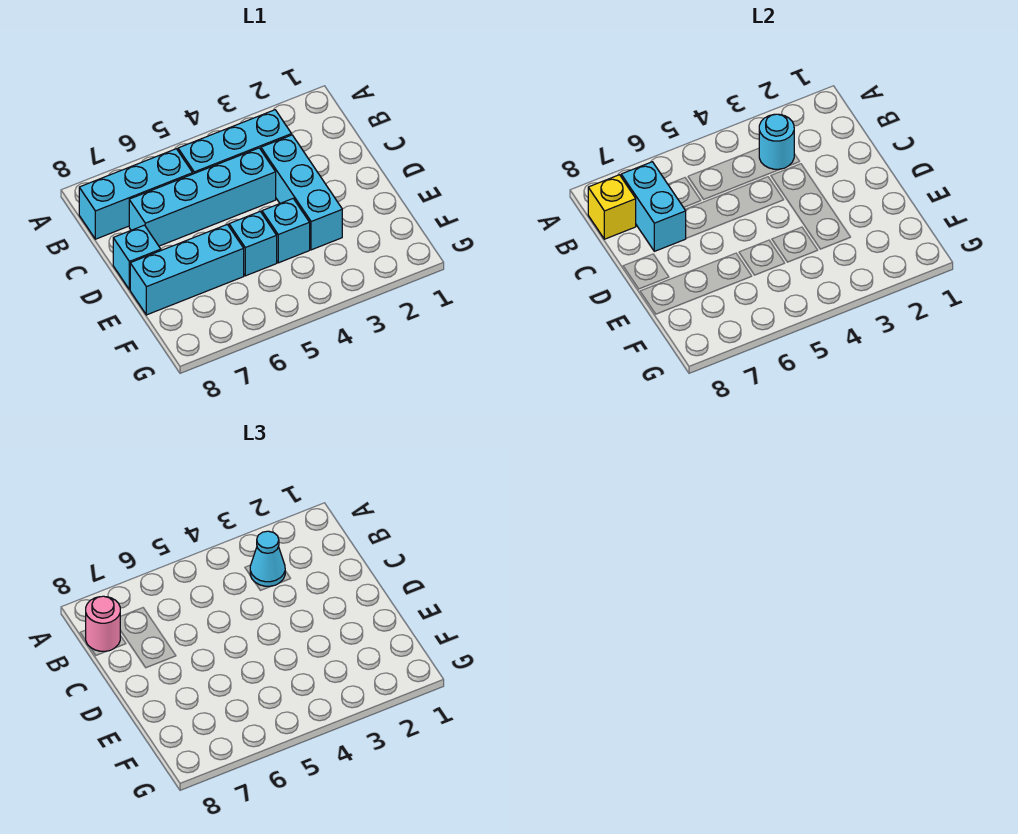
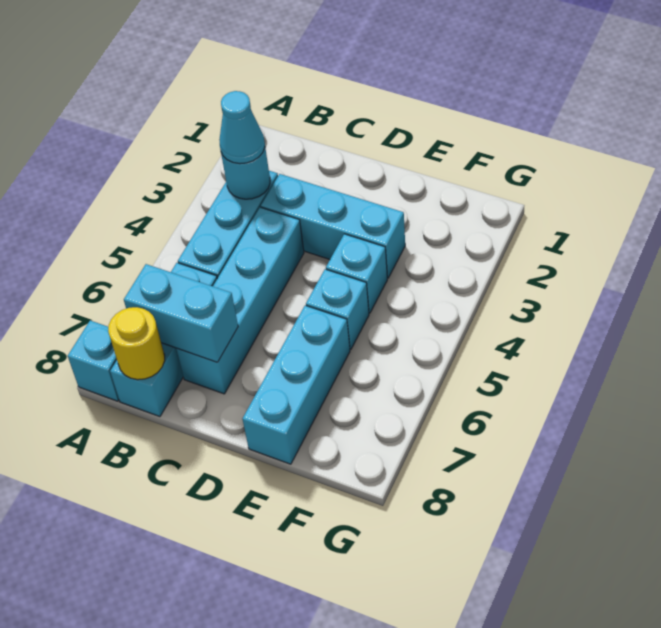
yellow 1x1 brick [588,175,636,239] -> yellow 1x1 round brick [108,307,165,380]
pink 1x1 round brick [86,596,120,651] -> none
cyan 1x1 brick [113,225,161,290] -> cyan 1x1 brick moved to [68,320,119,401]

